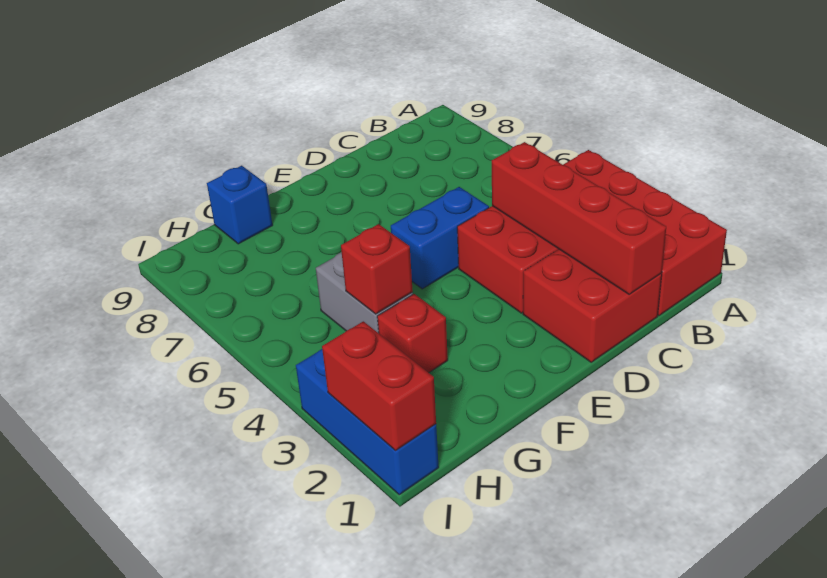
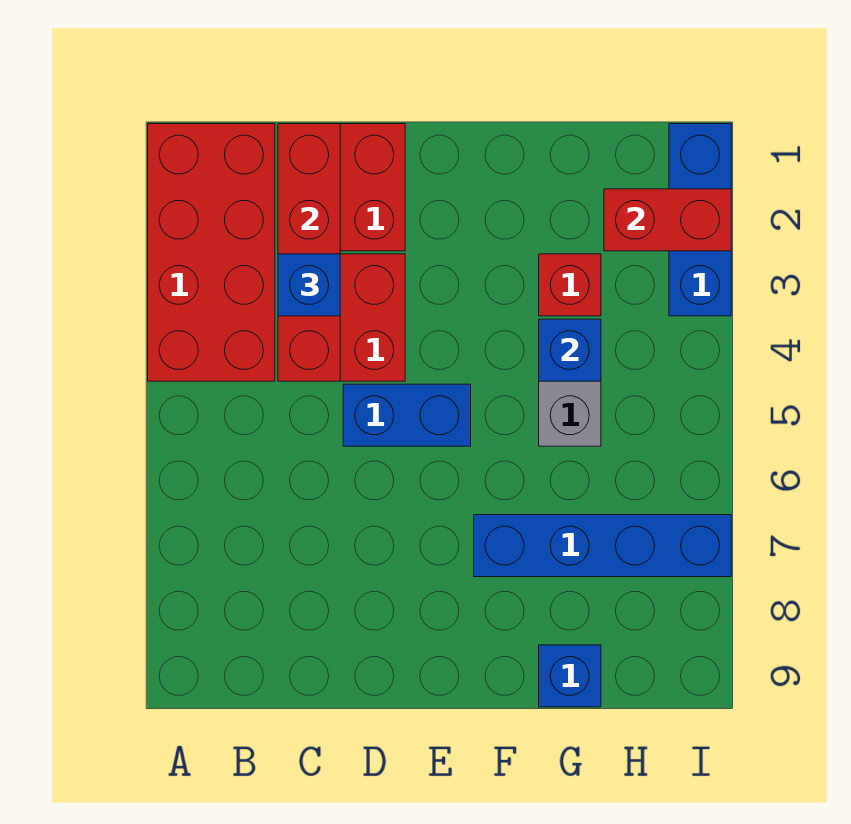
none -> blue 1x1 brick [278,254,340,316]
none -> blue 1x4 brick [474,515,731,577]
red 1x1 brick [341,224,413,314] -> blue 1x1 brick [539,319,601,381]
red 1x2 brick [322,321,436,450] -> red 1x2 brick turned to [604,189,731,251]

